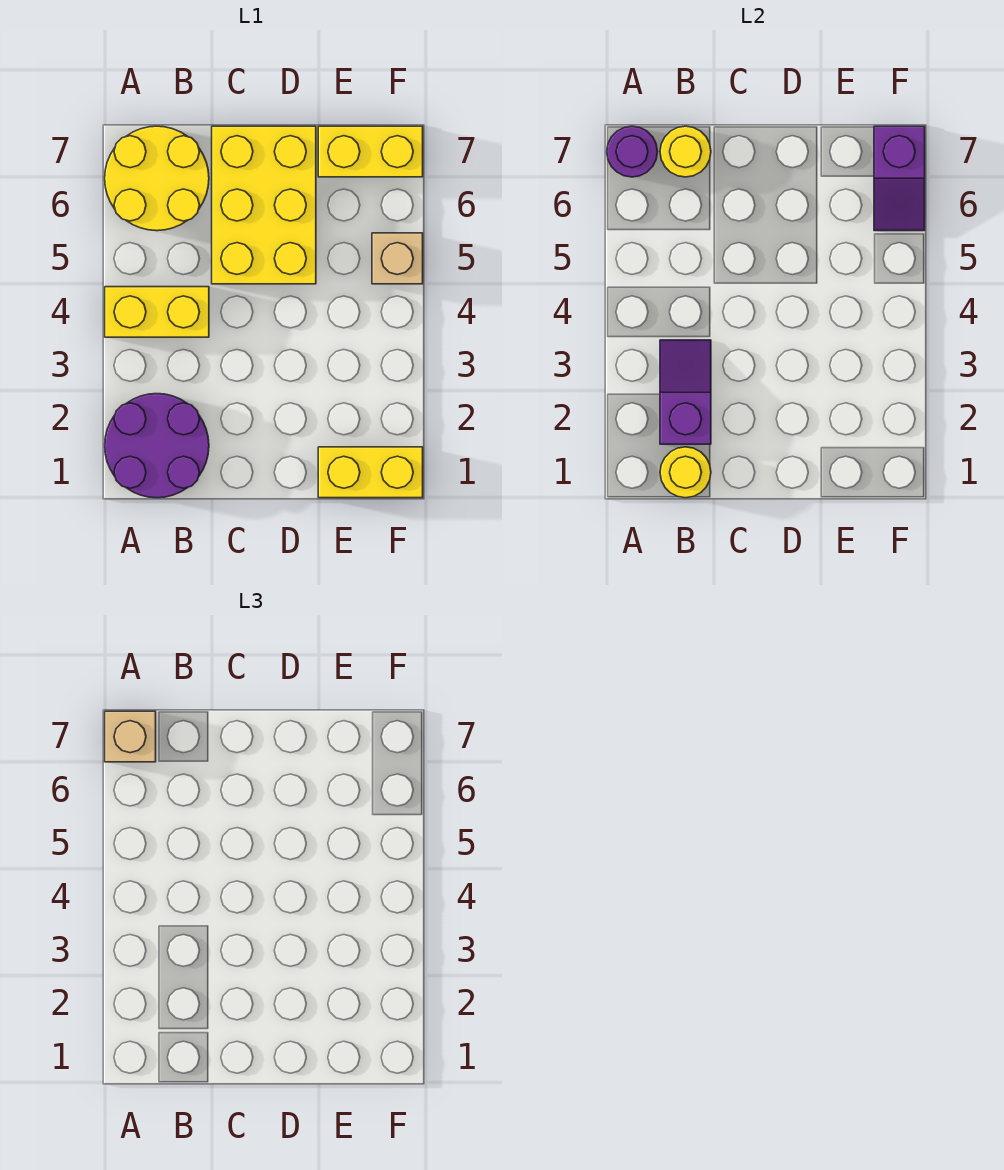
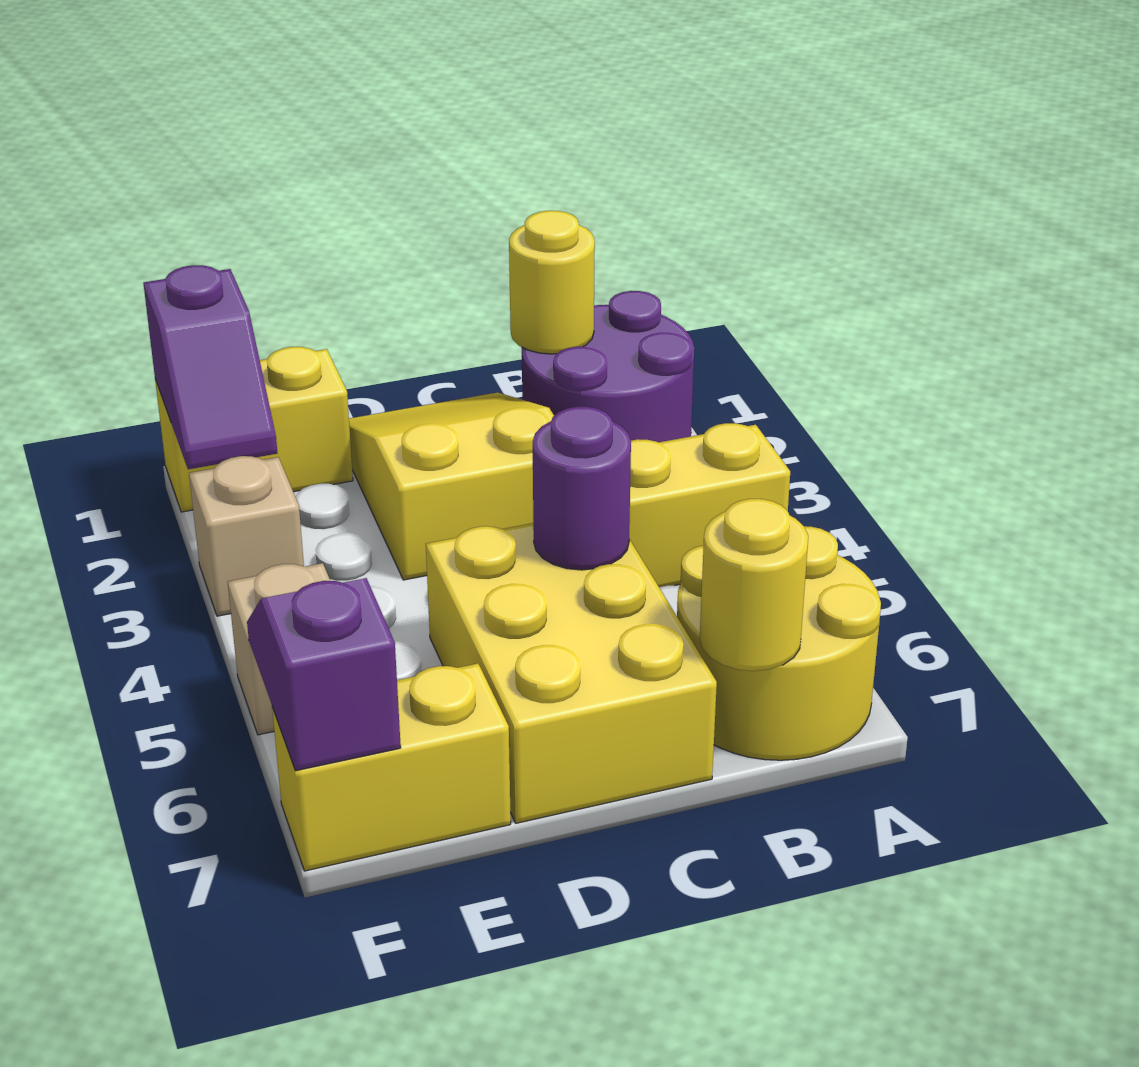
purple 1x1 round brick [607,126,658,177] -> purple 1x1 round brick moved to [533,407,631,570]
tan 1x1 brick [105,711,156,762] -> tan 1x1 brick moved to [189,456,304,616]
purple 1x2 slope [660,340,711,444] -> purple 1x2 slope moved to [143,265,277,469]
none -> yellow 2x3 slope [349,392,554,580]

